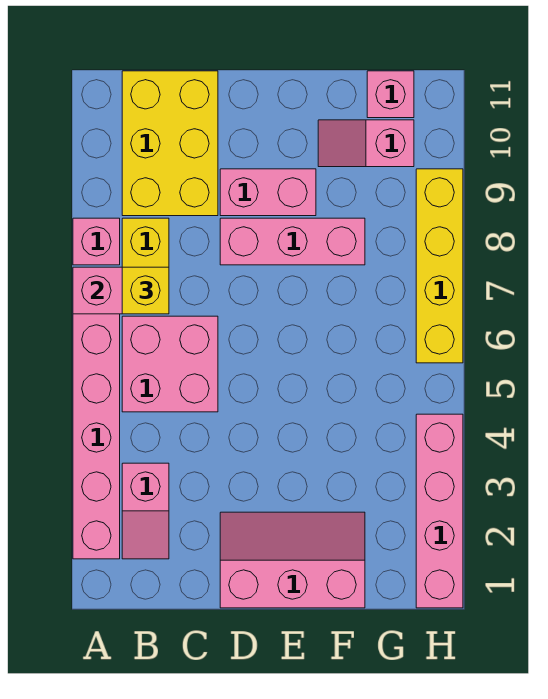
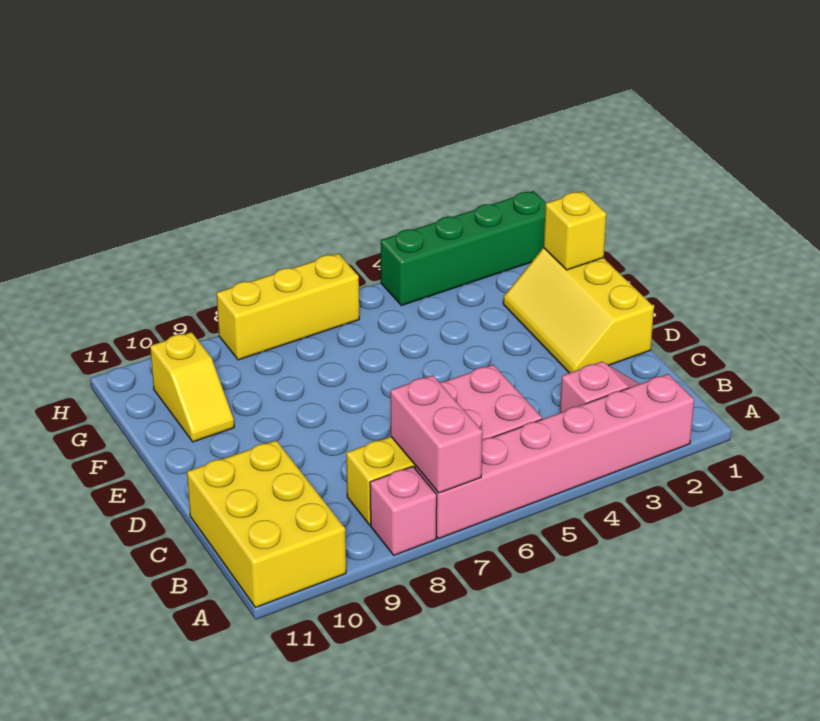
yellow 1x1 brick [122,267,169,314] -> yellow 1x1 brick moved to [544,191,606,270]
yellow 2x3 brick [122,71,218,216] -> yellow 2x3 brick turned to [187,440,346,608]
pink 2x3 slope [220,512,365,608] -> yellow 2x3 slope [503,248,654,373]
pink 1x3 brick [220,218,365,265] -> none
pink 1x2 brick [220,169,316,216] -> none
pink 1x2 slope [318,120,414,167] -> yellow 1x2 slope [150,332,234,442]
pink 1x1 brick [367,71,414,118] -> none
pink 1x4 brick [416,414,463,608] -> green 1x4 brick [381,191,546,306]
yellow 1x4 brick [416,169,463,363] -> yellow 1x3 brick [216,254,359,360]

